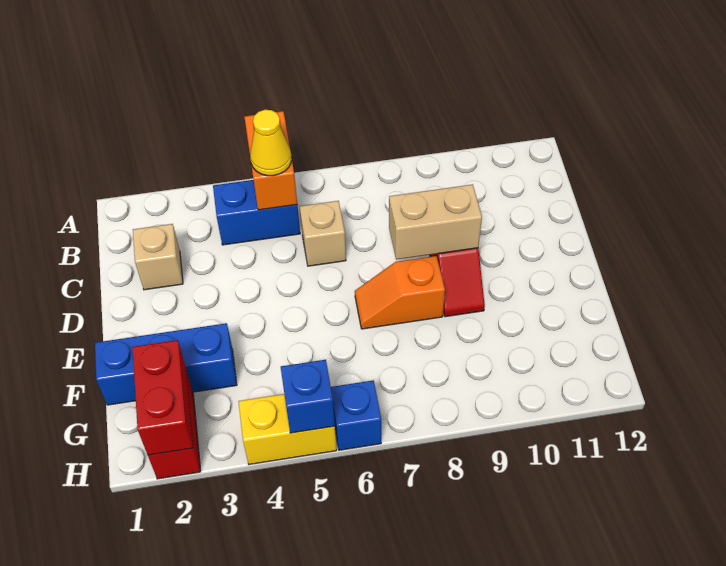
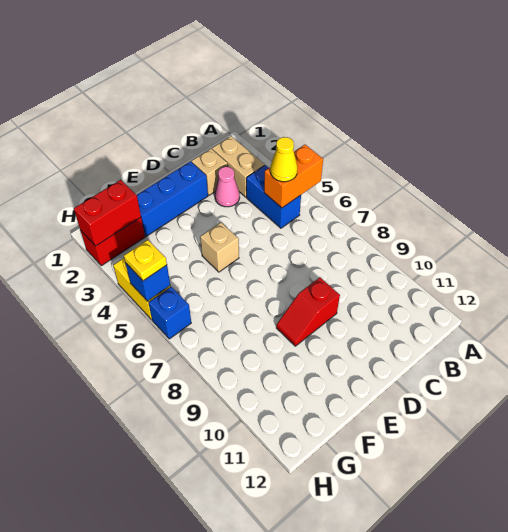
none -> pink 1x1 cone [215,167,240,207]
tan 1x1 brick [300,201,346,266] -> tan 1x1 brick moved to [200,222,239,272]
tan 1x2 brick [389,184,482,260] -> tan 1x2 brick moved to [212,136,265,197]
orange 1x2 slope [355,256,445,329] -> none
blue 1x3 brick [95,323,237,405] -> blue 1x3 brick turned to [137,161,208,236]
none -> yellow 1x1 plate [124,240,167,281]

